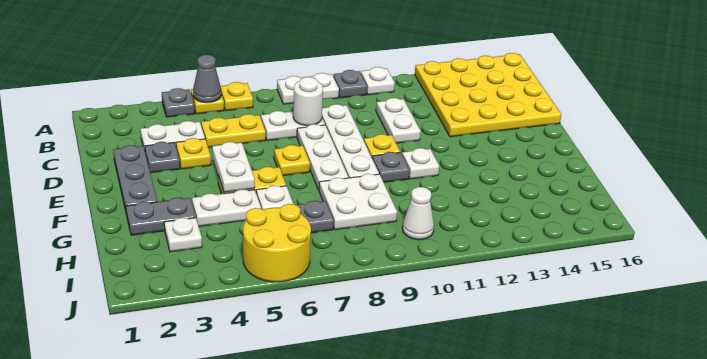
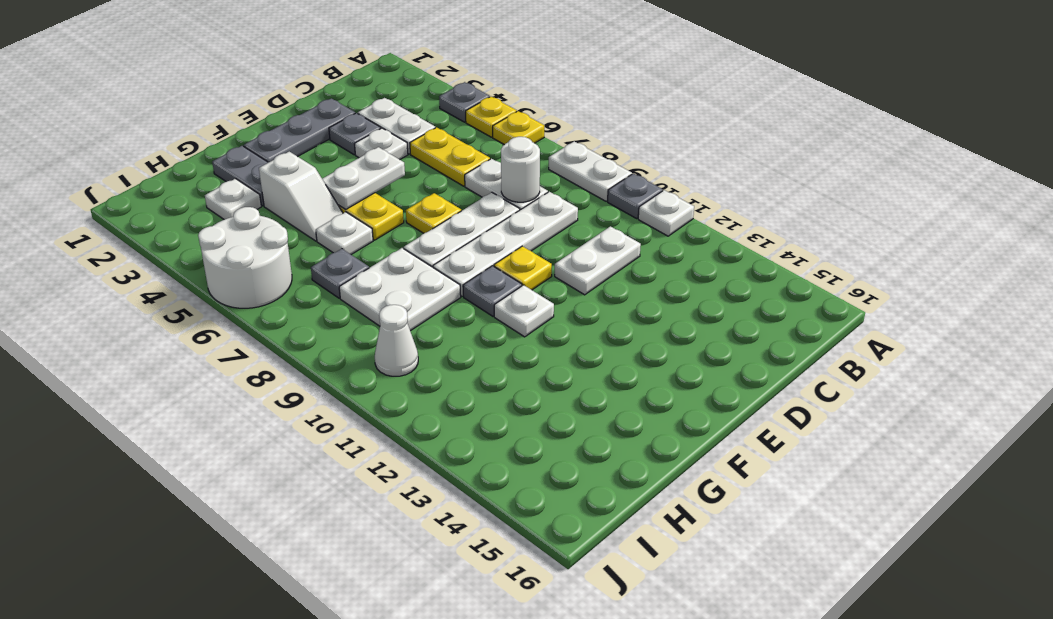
grey 1x1 cone [193,55,221,103] -> none
yellow 4x4 plate [415,53,561,137] -> none
yellow 1x1 plate [176,138,211,169] -> white 1x1 plate [355,128,408,160]
white 1x2 plate [192,190,261,226] -> white 1x2 slope [259,152,343,241]
yellow 2x2 round brick [243,204,311,282] -> white 2x2 round brick [198,207,292,308]

